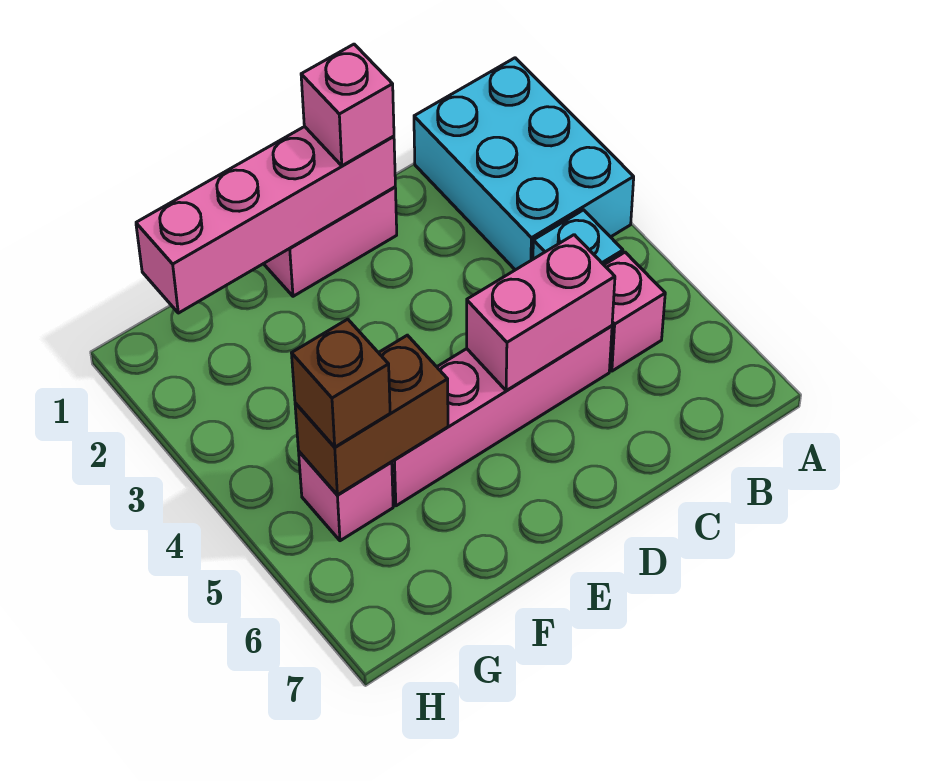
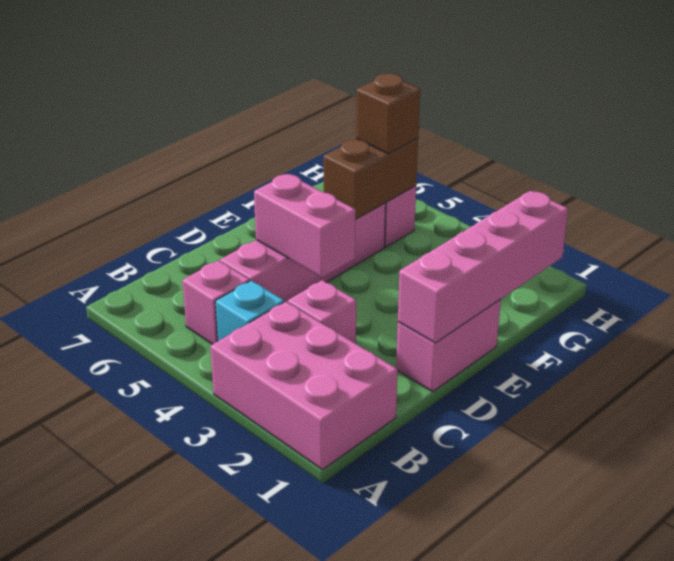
cyan 2x3 brick [414,58,634,270] -> pink 2x3 brick [210,302,398,470]
pink 1x2 brick [467,235,615,391] -> pink 1x2 brick turned to [254,174,356,277]
pink 1x1 brick [301,44,394,166] -> pink 1x1 brick moved to [288,280,356,344]

